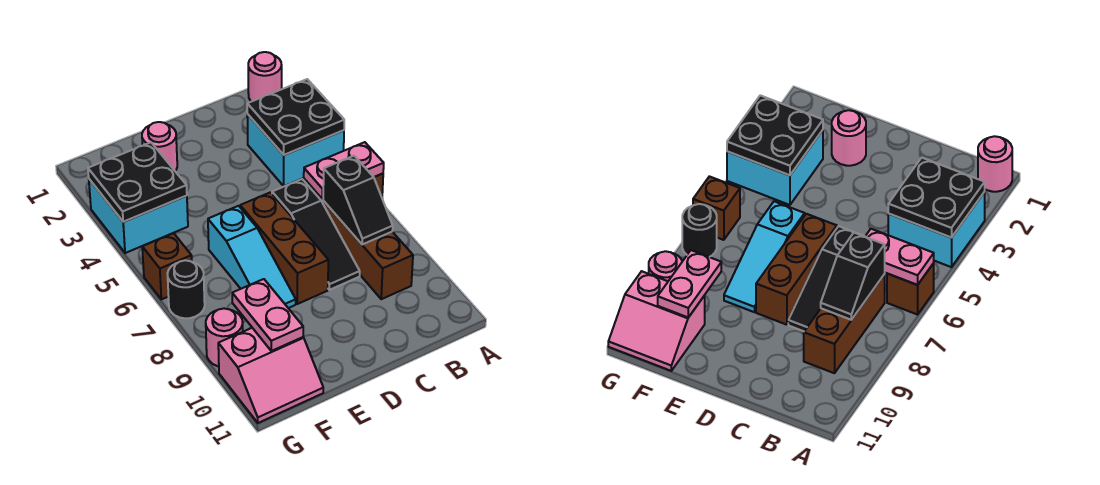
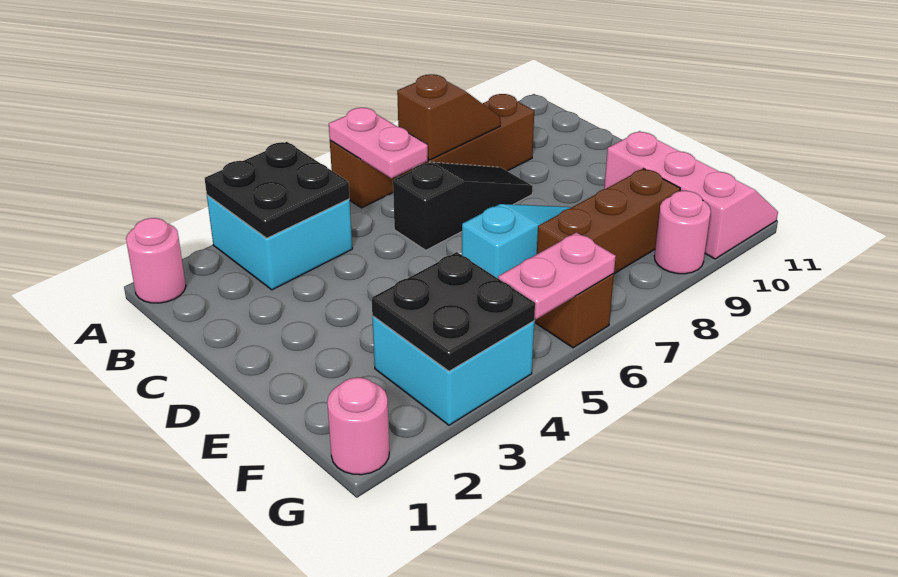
black 1x2 slope [323,156,393,244] -> brown 1x2 slope [397,74,500,160]
brown 1x3 brick [240,192,328,304] -> brown 1x3 brick moved to [537,168,680,274]
pink 1x1 round brick [142,122,177,171] -> pink 1x1 round brick moved to [327,377,389,475]
pink 1x2 plate [232,279,303,351] -> pink 1x2 plate moved to [498,232,616,319]
pink 2x2 slope [218,328,323,423] -> pink 2x3 slope [604,131,778,259]
black 1x1 round brick [167,260,205,318] -> none

